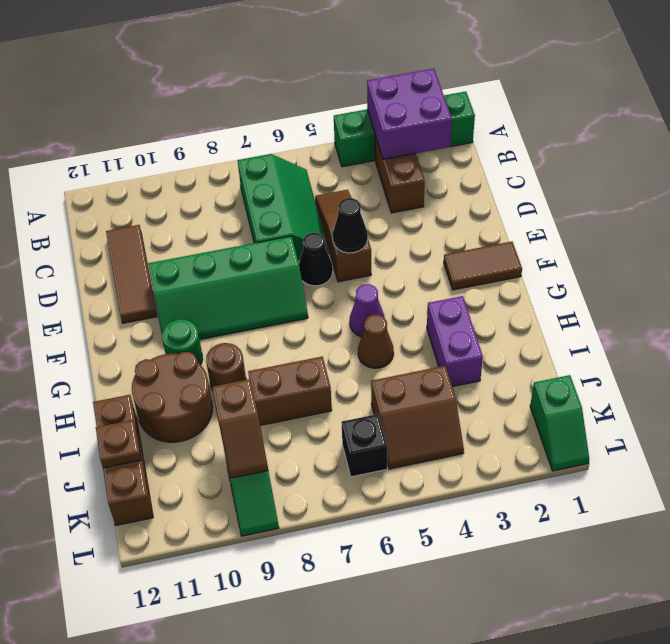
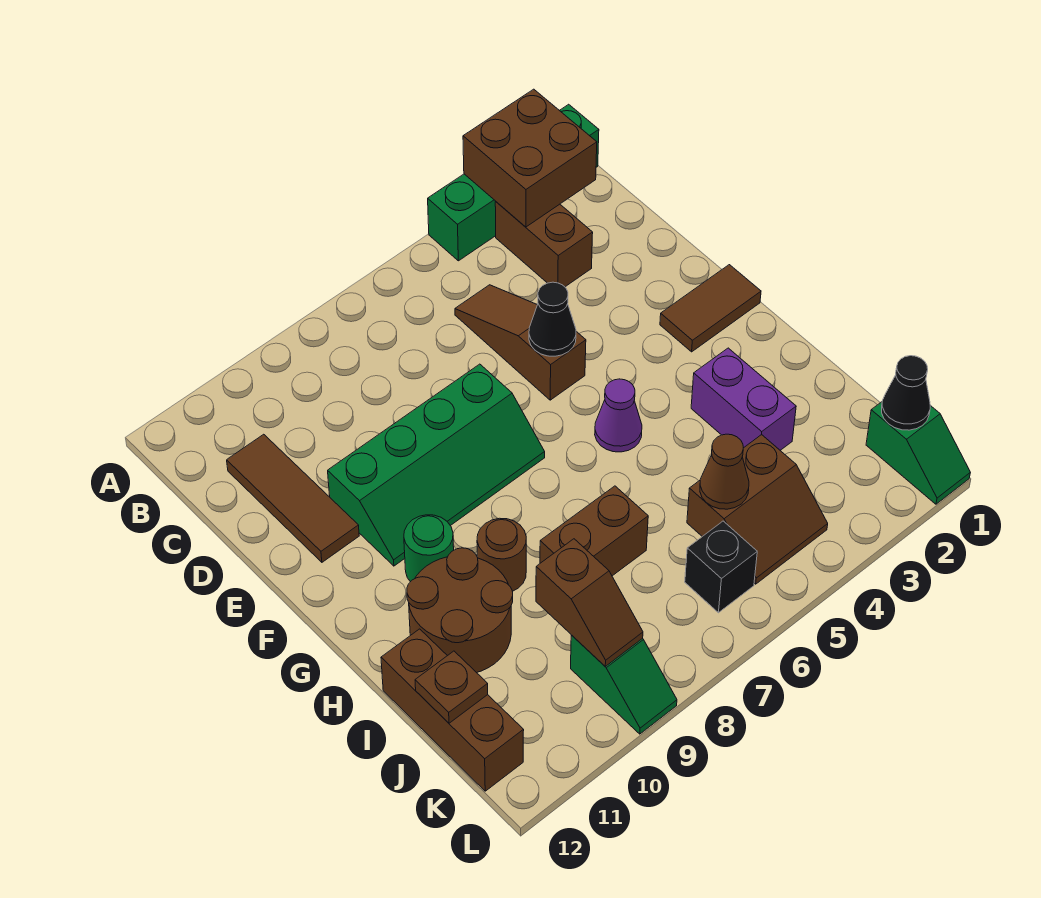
purple 2x2 brick [367,69,452,159] -> brown 2x2 brick [463,89,597,227]
green 2x3 slope [238,154,328,260] -> none
black 1x1 cone [299,233,333,286] -> black 1x1 cone moved to [882,356,930,430]
brown 1x1 cone [358,315,394,368] -> brown 1x1 cone moved to [700,434,749,509]

